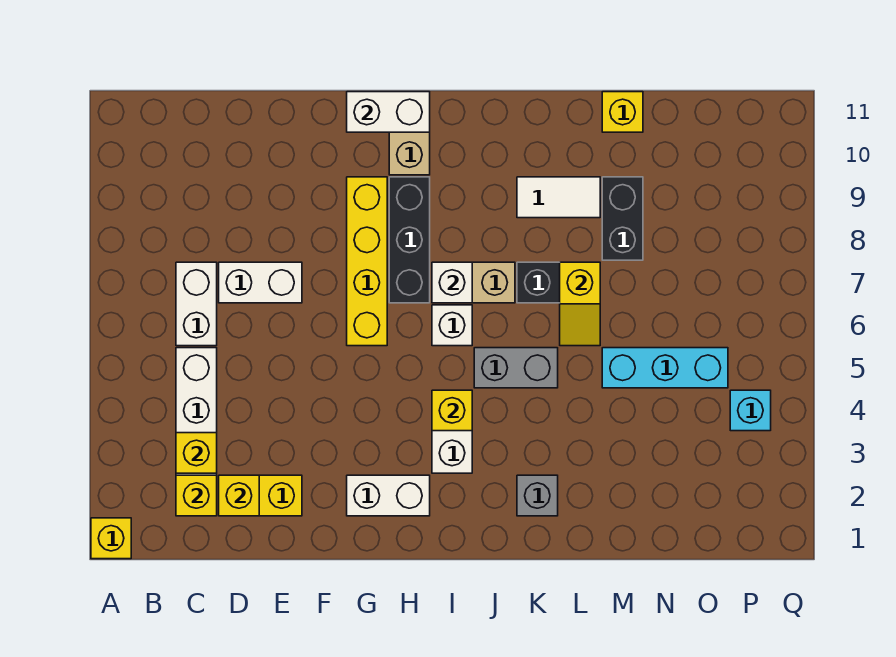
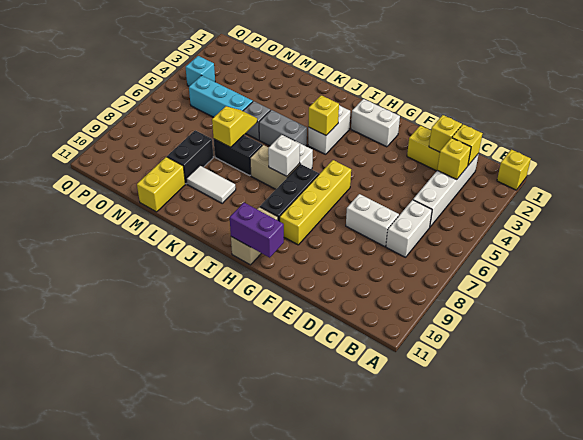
white 1x2 brick [347,92,430,132] -> purple 1x2 brick [230,203,284,258]
grey 1x1 brick [517,475,558,516] -> grey 1x1 brick moved to [243,101,270,140]
yellow 1x1 brick [602,92,643,132] -> yellow 1x2 brick [137,157,185,212]

